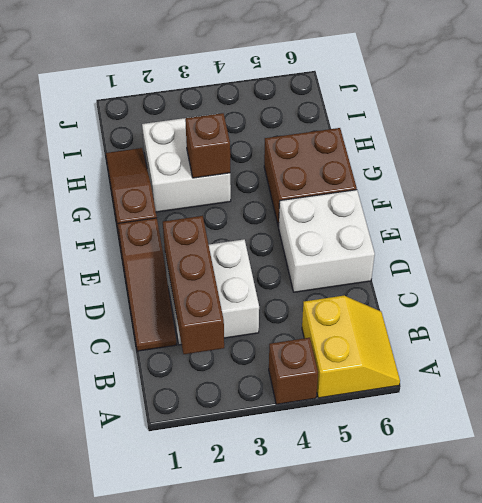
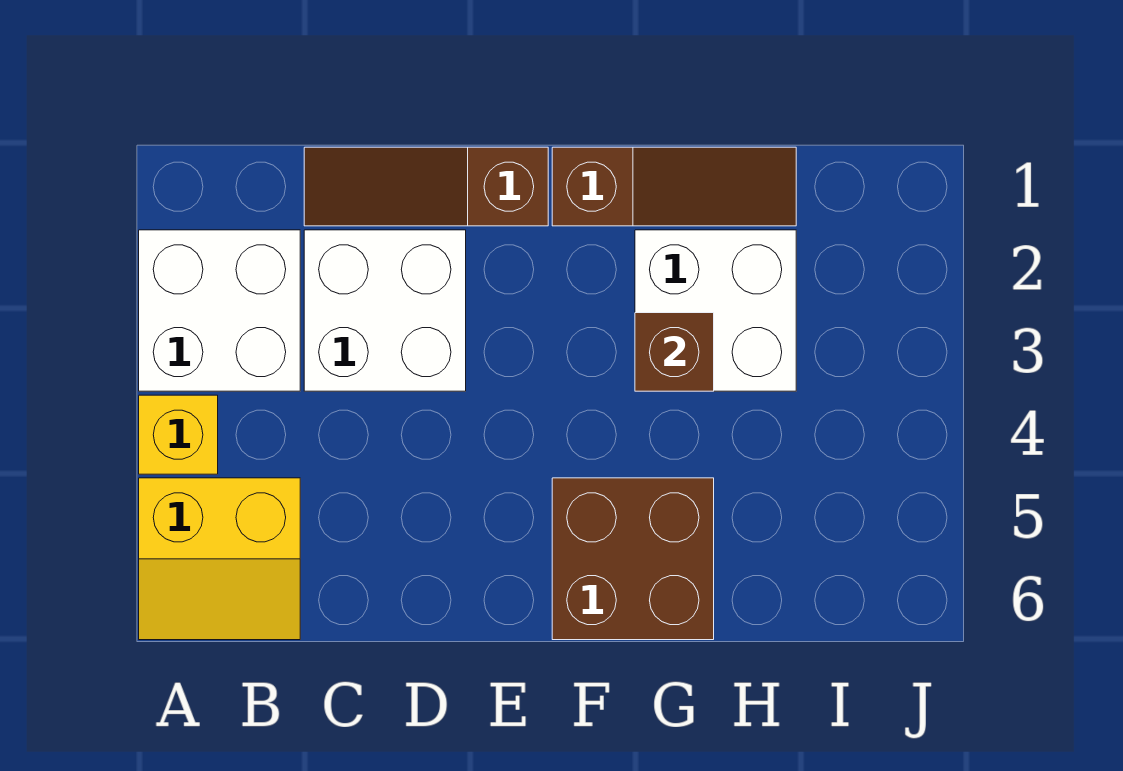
brown 1x1 brick [269,338,318,404] -> yellow 1x1 brick [139,395,218,474]
brown 1x3 brick [163,216,224,354] -> none
white 2x2 brick [279,190,375,292] -> white 2x2 brick moved to [139,230,300,391]

